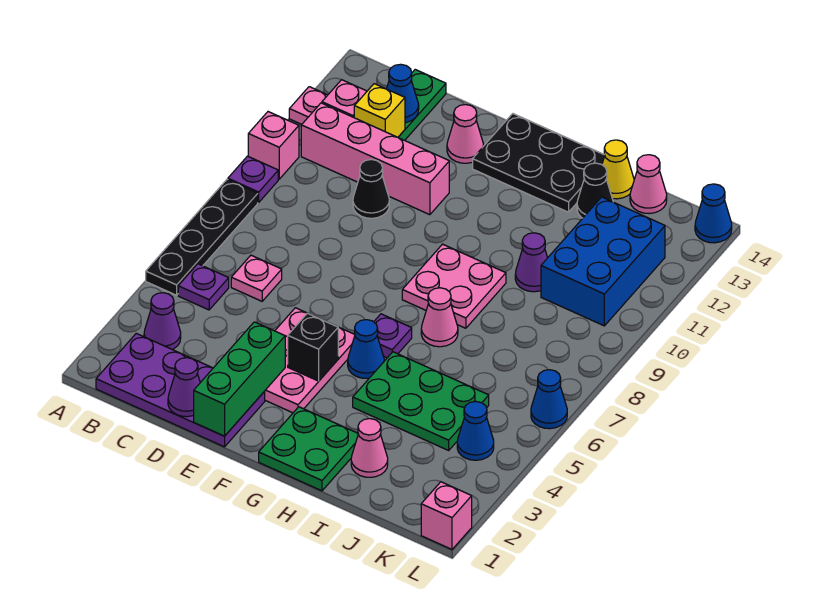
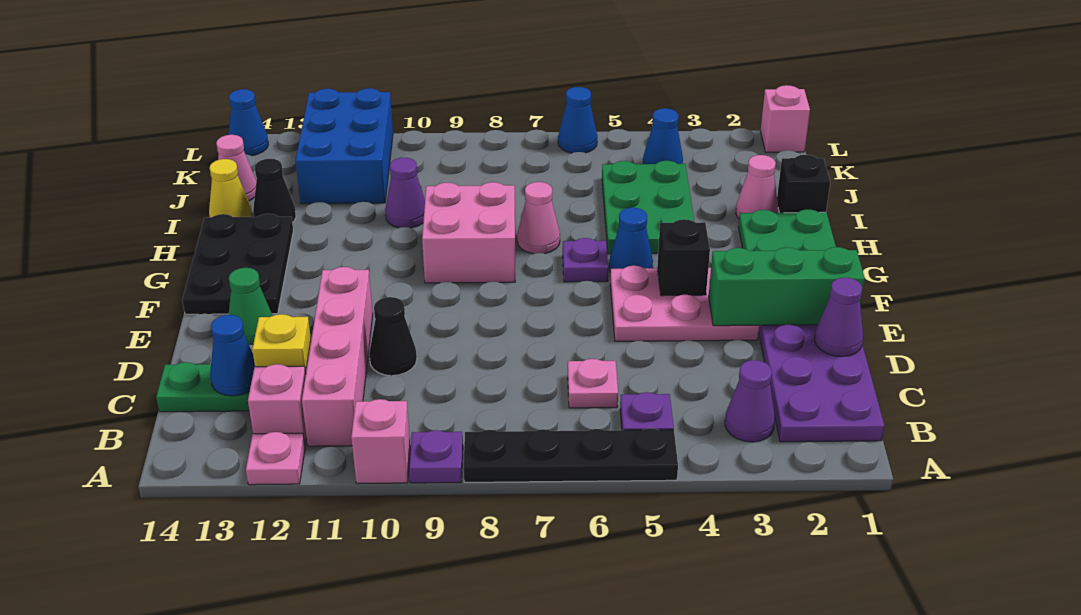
pink 1x1 cone [447,105,484,163] -> green 1x1 cone [229,268,273,345]
pink 2x2 plate [402,244,506,328] -> pink 2x2 brick [422,182,515,283]
none -> black 1x1 brick [777,155,830,213]
blue 2x3 brick [541,197,665,326] -> blue 2x3 brick turned to [296,88,393,204]

